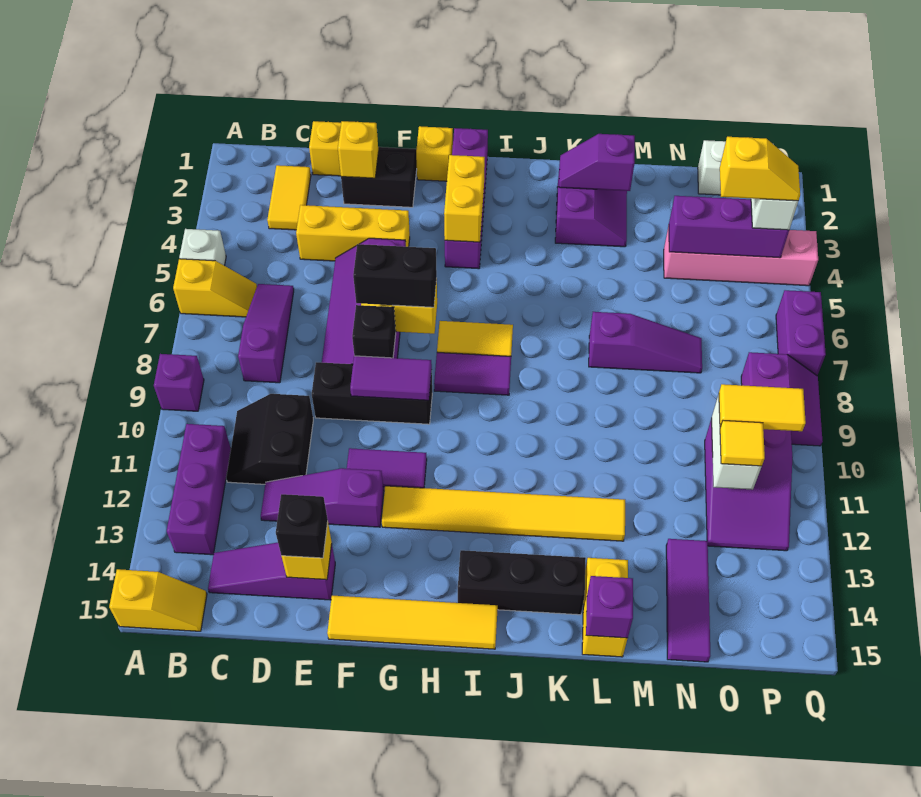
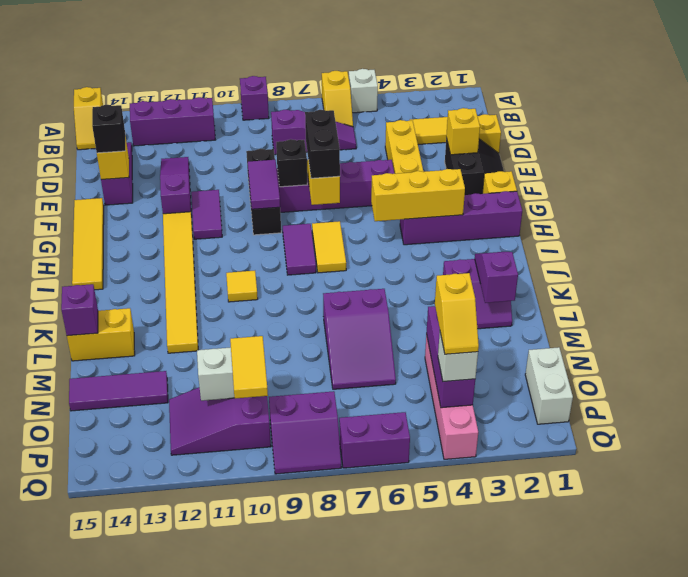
black 2x2 slope [226,394,313,484] -> none
yellow 1x2 brick [444,155,485,242] -> yellow 1x3 brick [371,169,465,221]
black 1x3 brick [458,550,586,615] -> none
purple 1x3 slope [589,312,702,373] -> purple 2x3 slope [323,289,396,389]
yellow 1x1 tile [720,420,765,466] -> yellow 1x1 tile moved to [226,271,258,302]

